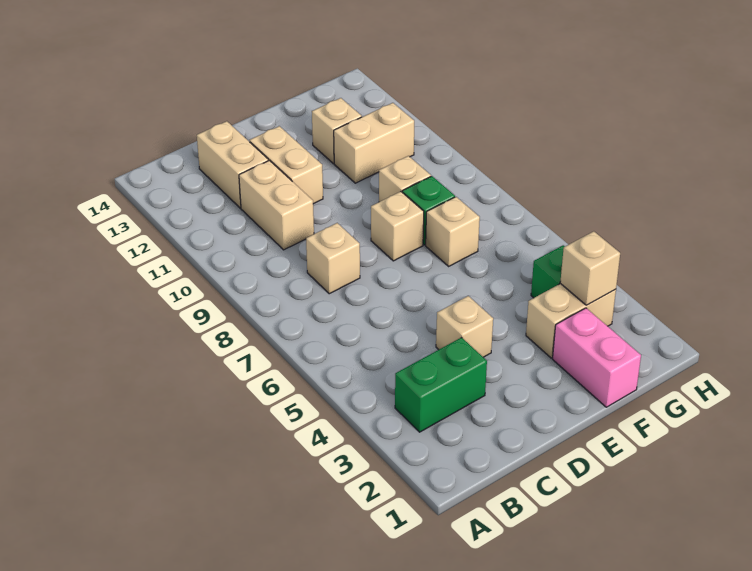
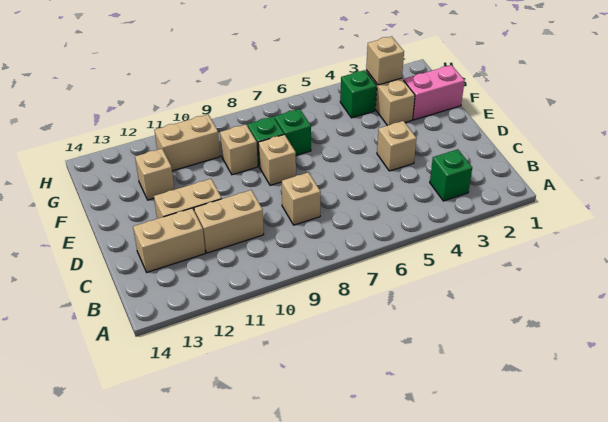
green 1x2 brick [395,337,487,432] -> green 1x1 brick [430,149,472,201]
tan 1x1 brick [426,197,480,266] -> green 1x1 brick [274,109,311,155]
tan 1x2 brick [334,103,414,183] -> tan 1x2 brick turned to [154,115,220,171]

